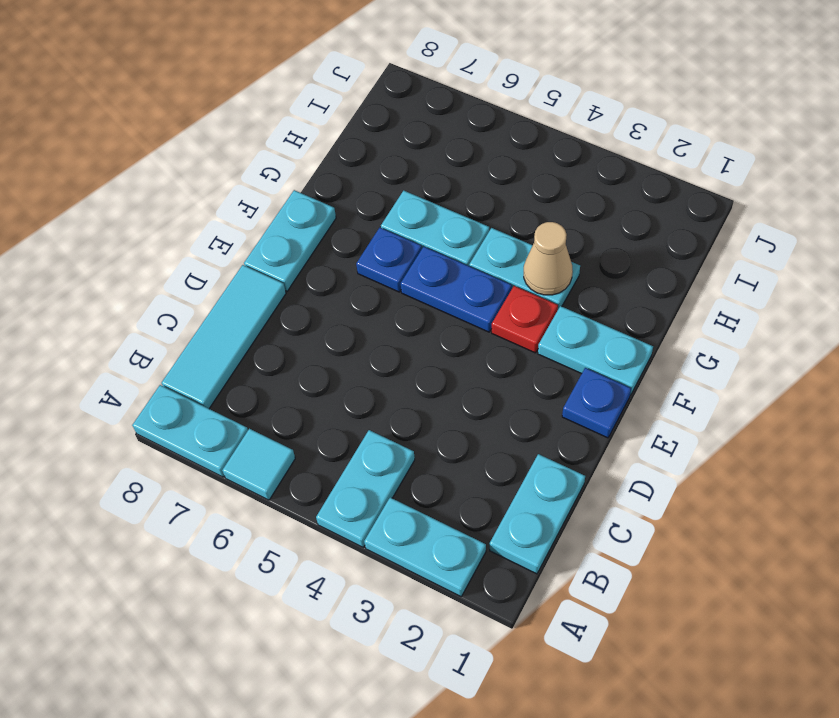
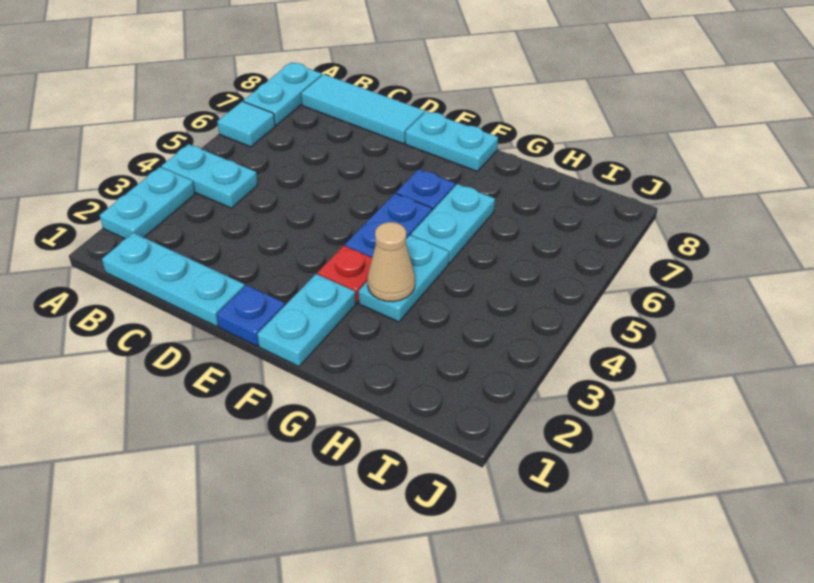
cyan 1x2 plate [490,454,585,574] -> cyan 1x3 plate [102,233,245,326]

